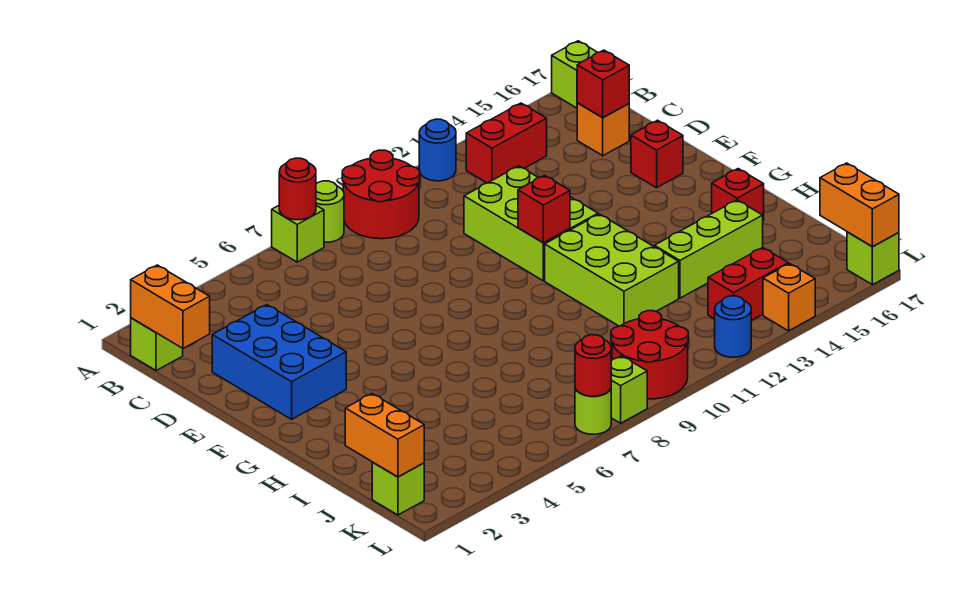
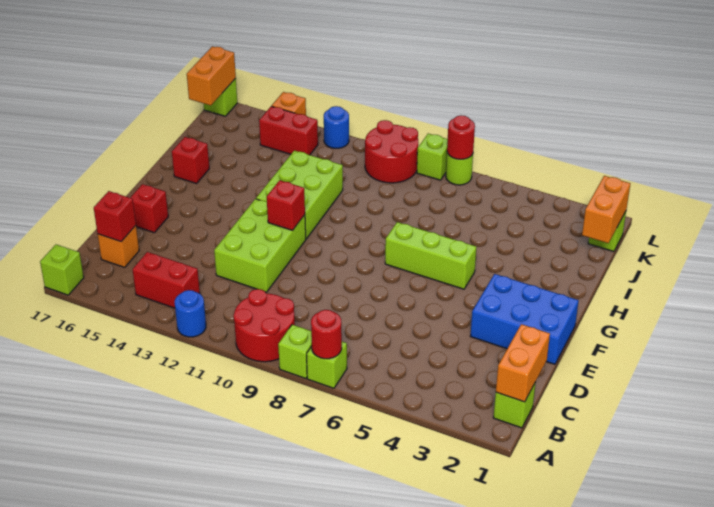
lime 1x1 round brick [316,181,344,242] -> lime 1x1 brick [278,325,312,379]
blue 2x3 brick [212,305,346,419] -> blue 2x3 brick turned to [470,274,579,364]
lime 1x3 brick [654,200,763,298] -> lime 1x3 brick moved to [385,222,476,289]

